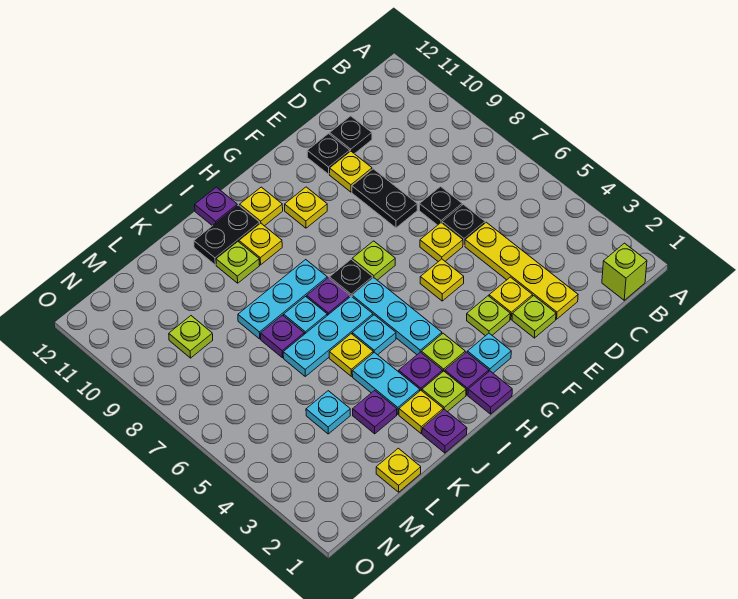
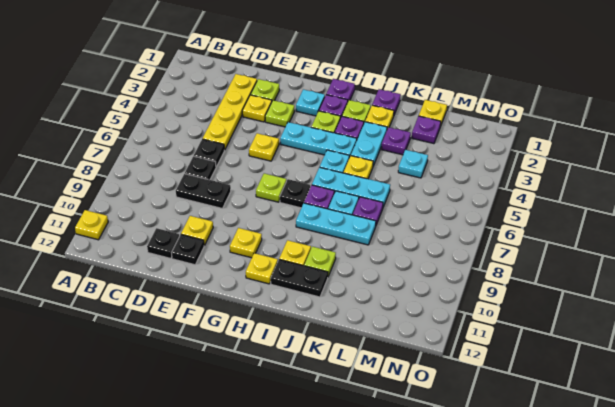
lime 1x1 brick [602,243,647,300] -> none
yellow 1x1 plate [420,223,463,262] -> yellow 1x1 plate moved to [75,210,108,240]
black 1x2 plate [352,169,417,228] -> black 1x2 plate turned to [176,174,231,208]
cyan 1x3 plate [352,278,442,355] -> cyan 1x3 plate turned to [280,122,357,158]
purple 1x1 plate [195,187,237,226] -> purple 1x1 plate moved to [412,116,441,144]
lime 1x1 plate [169,316,213,358] -> none

